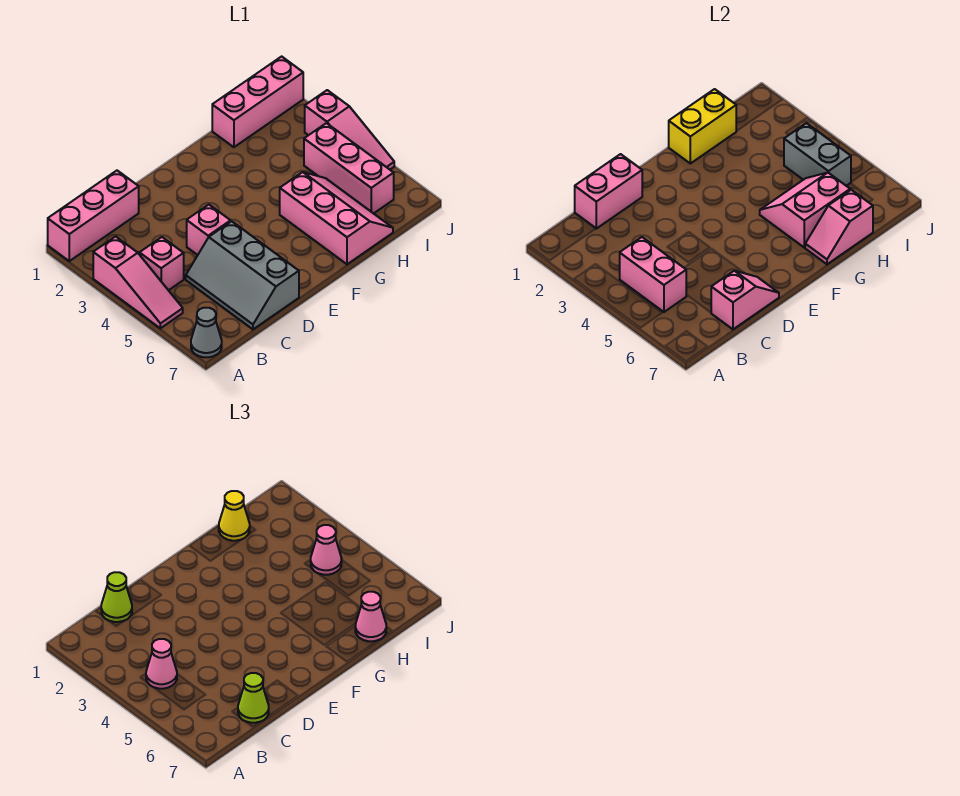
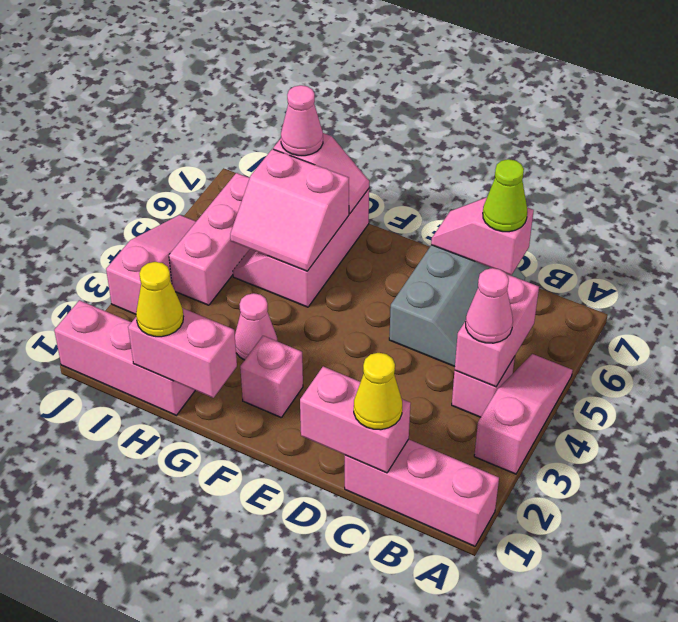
grey 1x1 cone [191,308,222,357] -> none
lime 1x1 cone [101,572,132,622] -> yellow 1x1 cone [354,353,402,430]
pink 1x1 brick [187,205,231,255] -> pink 1x1 brick moved to [240,336,303,417]
yellow 1x2 brick [669,89,736,164] -> pink 1x2 brick [128,308,237,398]
grey 1x2 brick [784,123,851,186] -> none
pink 1x1 cone [311,525,342,575] -> pink 1x1 cone moved to [235,293,277,360]

